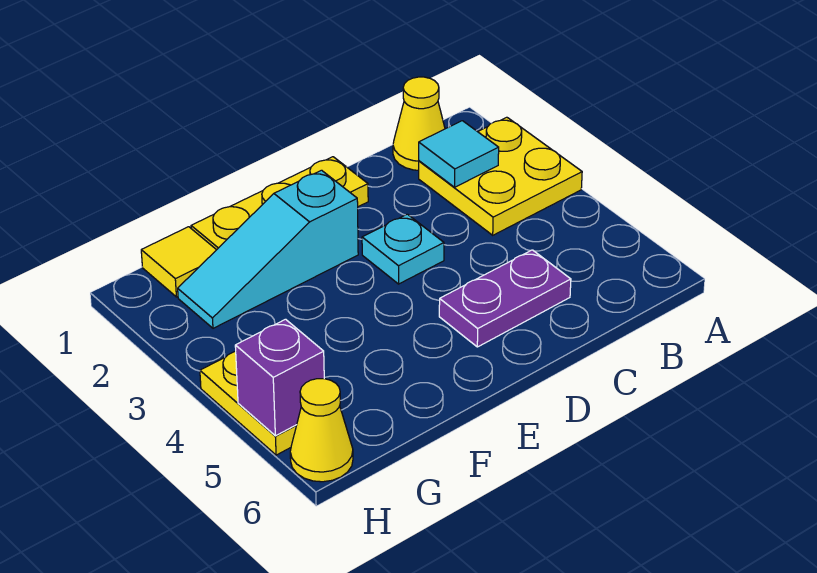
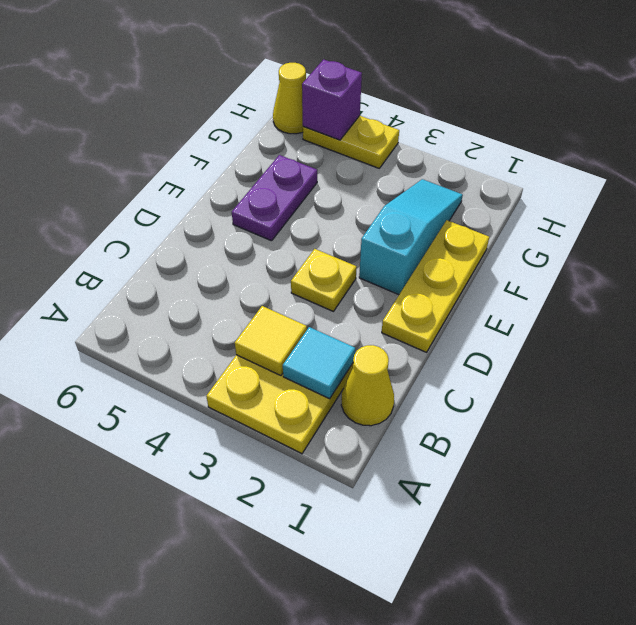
purple 1x2 plate [439,250,571,347] -> purple 1x2 plate moved to [232,155,317,241]
cyan 1x1 plate [362,214,444,284] -> yellow 1x1 plate [291,249,357,312]
yellow 1x1 tile [141,227,216,297] -> yellow 1x1 tile moved to [235,306,307,376]

